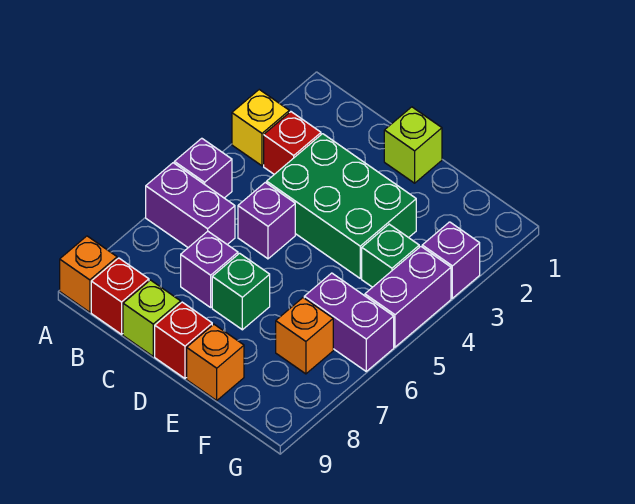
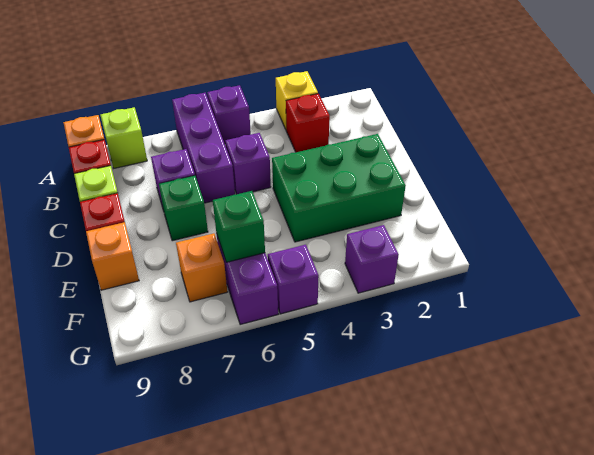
purple 1x2 brick [146,163,235,248] -> purple 1x3 brick [172,93,235,203]
green 2x3 brick [267,134,416,278] -> green 2x3 brick turned to [272,134,406,242]
lime 1x1 brick [384,107,442,183] -> lime 1x1 brick moved to [100,107,147,168]
green 1x1 brick [362,224,419,287] -> green 1x1 brick moved to [213,191,265,262]
purple 1x2 brick [365,247,451,347] -> purple 1x1 brick [268,245,319,314]

